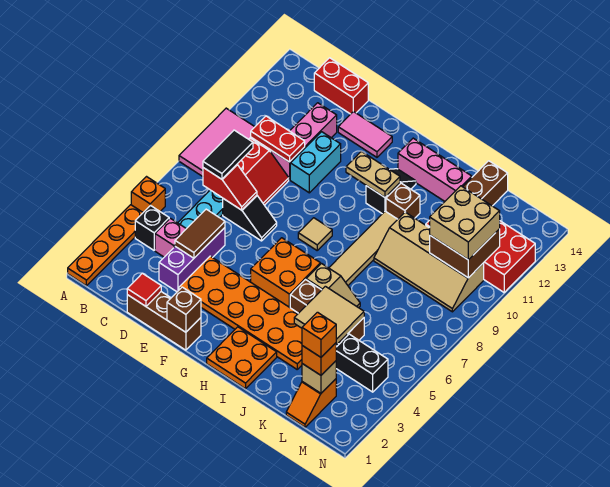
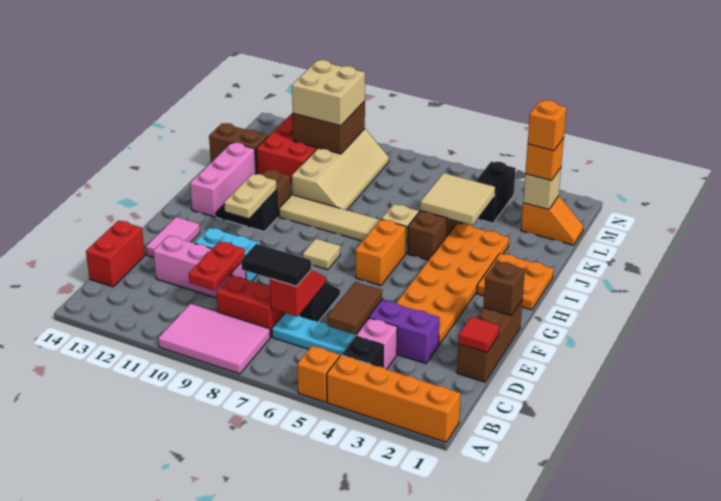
orange 1x4 plate [68,205,143,286] -> orange 1x4 brick [327,355,461,442]
brown 1x2 tile [175,209,225,258] -> brown 1x2 tile turned to [327,282,382,334]
orange 2x2 brick [251,238,320,307] -> orange 1x2 brick [356,219,406,286]

